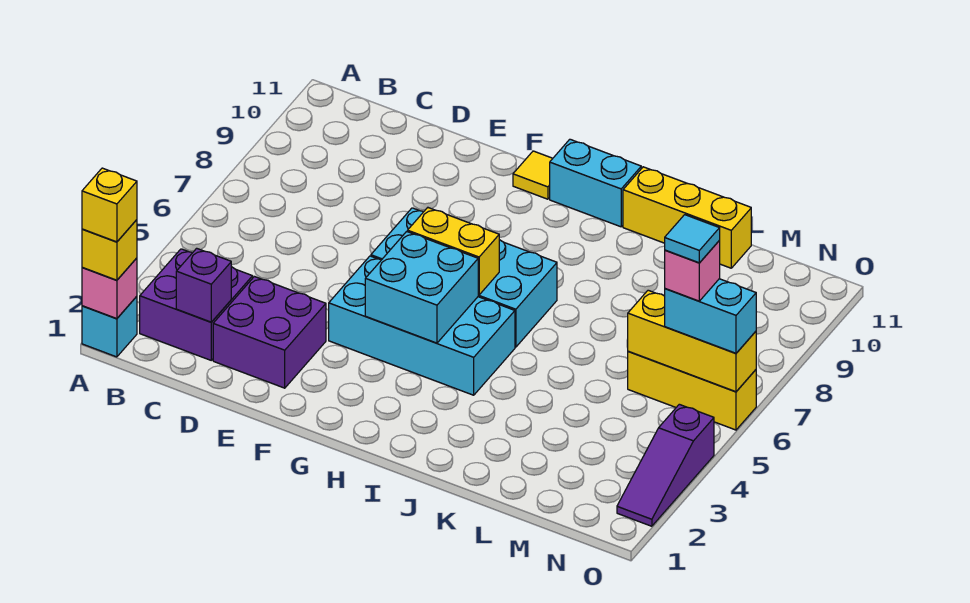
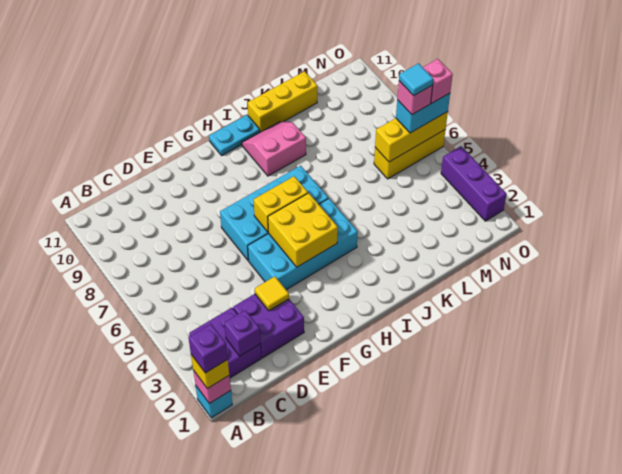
yellow 1x1 brick [82,168,137,242] -> purple 1x1 brick [188,324,228,373]
cyan 2x2 brick [365,231,478,343] -> yellow 2x2 brick [268,193,338,267]
yellow 1x1 tile [513,151,553,199] -> yellow 1x1 tile moved to [255,276,289,311]
cyan 1x2 brick [550,139,641,227] -> cyan 1x2 plate [209,115,260,155]
none -> pink 2x2 slope [242,122,306,176]
purple 1x3 slope [617,404,714,526] -> purple 1x3 brick [441,146,507,221]
none -> pink 1x1 brick [423,59,453,103]

